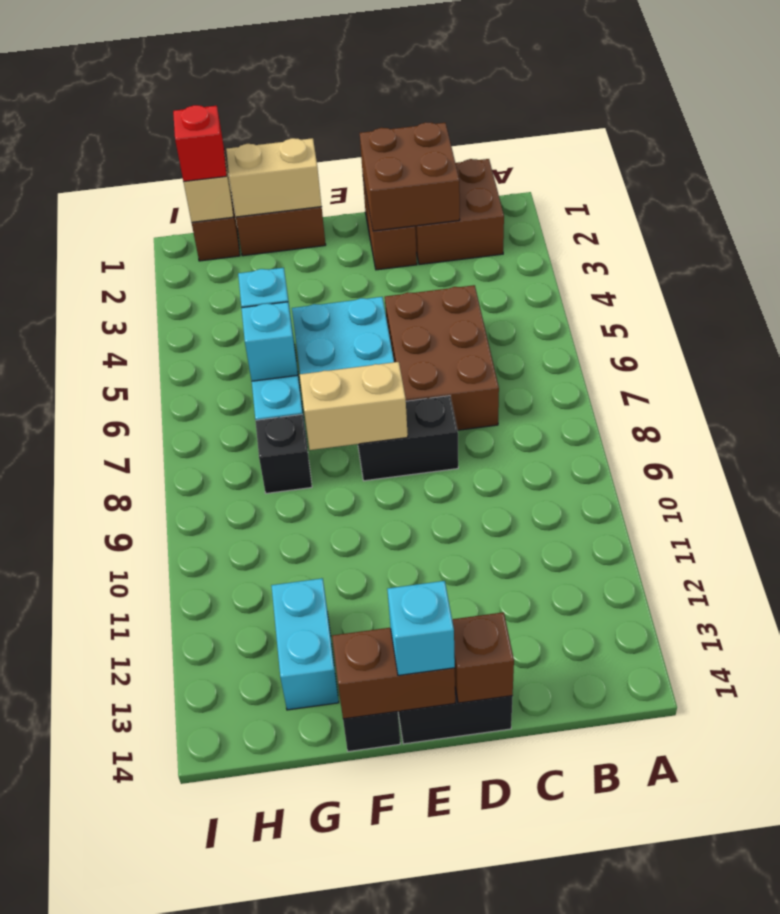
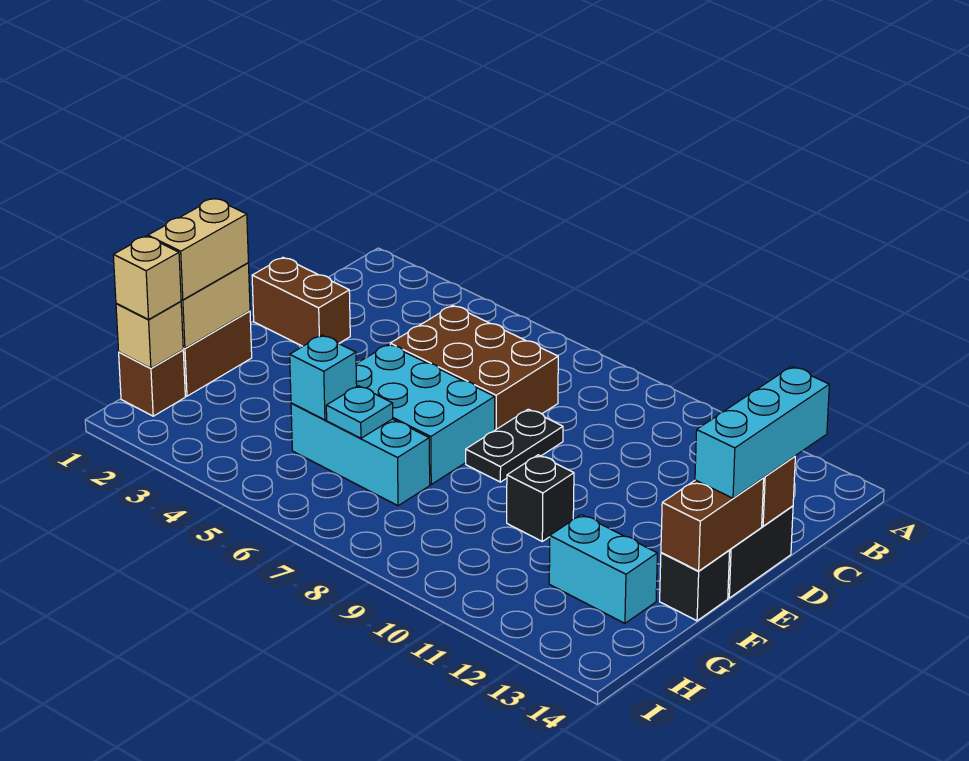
brown 2x2 brick [415,159,504,265] -> none
brown 2x2 brick [360,122,460,231] -> none
black 1x2 brick [358,396,458,481] -> black 1x2 plate [466,409,563,482]
tan 1x2 brick [300,362,408,450] -> tan 1x2 brick moved to [148,198,248,300]
cyan 1x1 brick [387,581,455,675] -> cyan 1x3 brick [695,367,829,498]
cyan 1x1 brick [242,302,298,381] -> cyan 1x1 plate [326,386,393,438]
black 1x1 brick [255,414,312,493] -> black 1x1 brick moved to [507,455,574,541]
red 1x1 brick [173,105,227,182] -> tan 1x1 brick [113,236,181,320]

